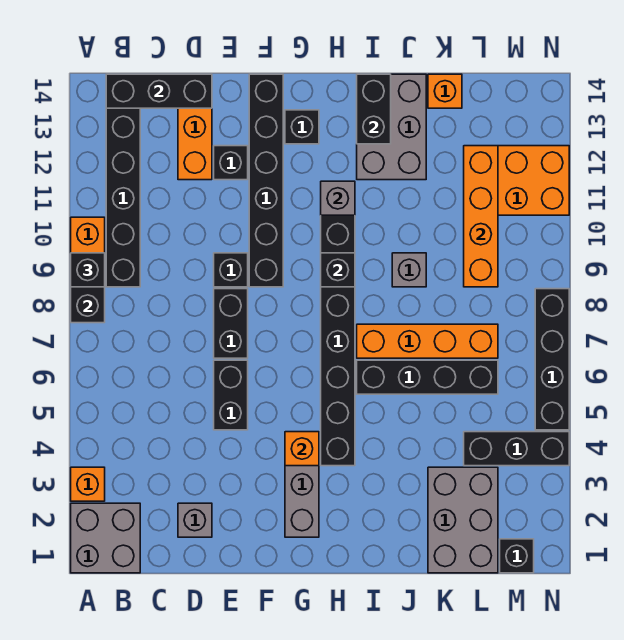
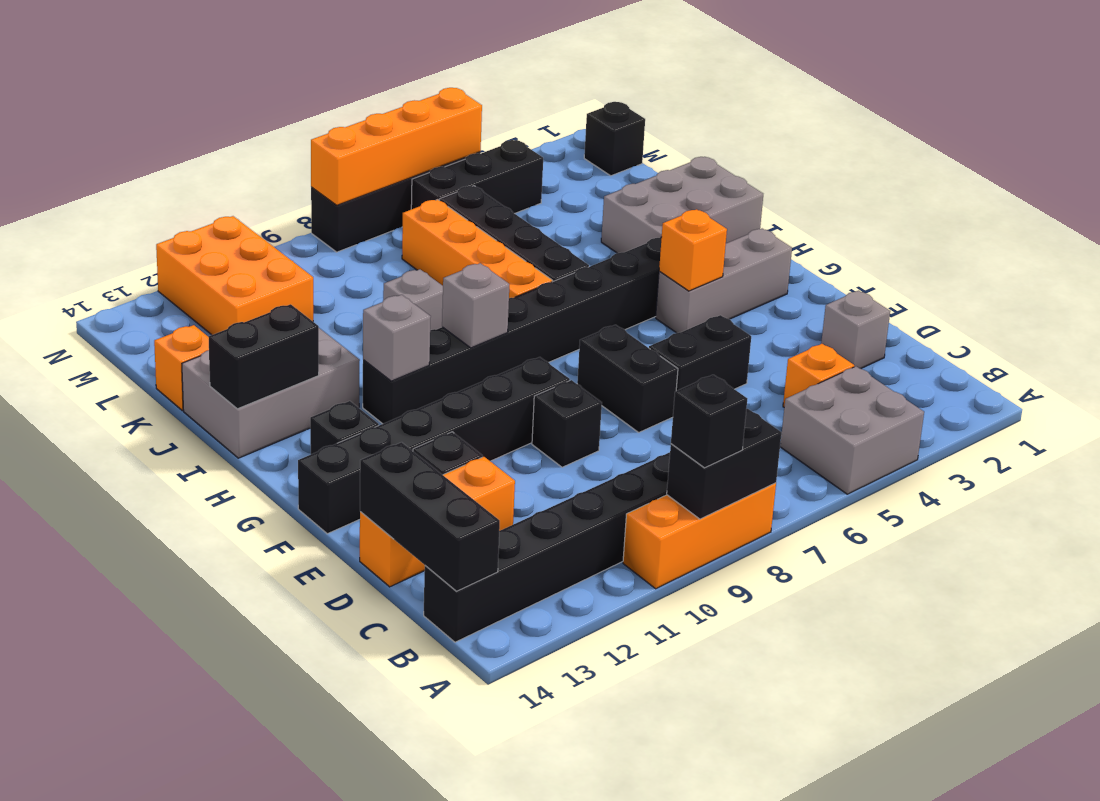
grey 2x2 brick [71,503,140,573] -> grey 2x2 brick moved to [780,366,924,494]
orange 1x1 brick [71,467,105,501] -> orange 1x1 brick moved to [783,344,854,407]
black 1x2 brick [214,289,248,358] -> black 1x2 brick turned to [577,325,678,432]
black 1x1 brick [321,253,355,287] -> grey 1x1 brick [442,263,509,348]
grey 2x3 brick [428,467,498,573] -> grey 2x3 brick moved to [601,157,763,253]
black 1x3 brick [464,432,569,466] -> black 1x3 brick turned to [411,140,543,214]
orange 1x4 brick [464,146,498,287] -> orange 1x4 brick moved to [311,88,482,205]

